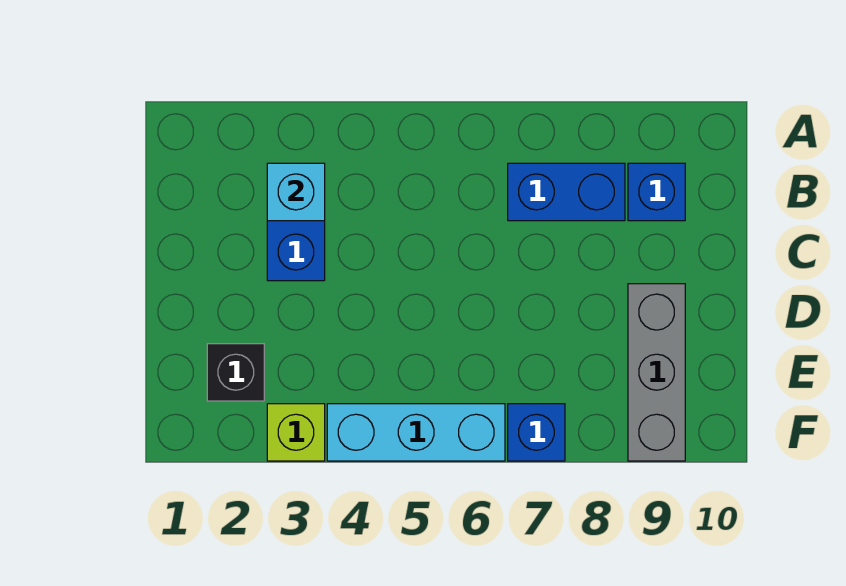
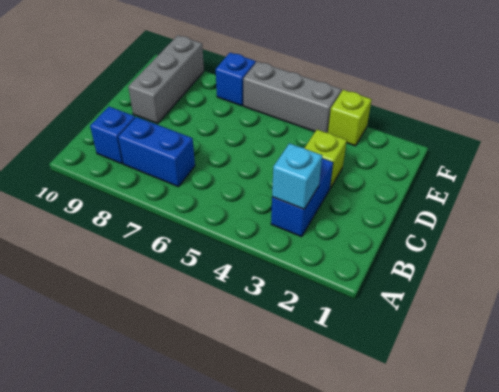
none -> lime 1x1 brick [305,130,347,188]
black 1x1 brick [207,344,264,401] -> none
cyan 1x3 brick [327,404,505,461] -> grey 1x3 brick [243,61,341,133]

